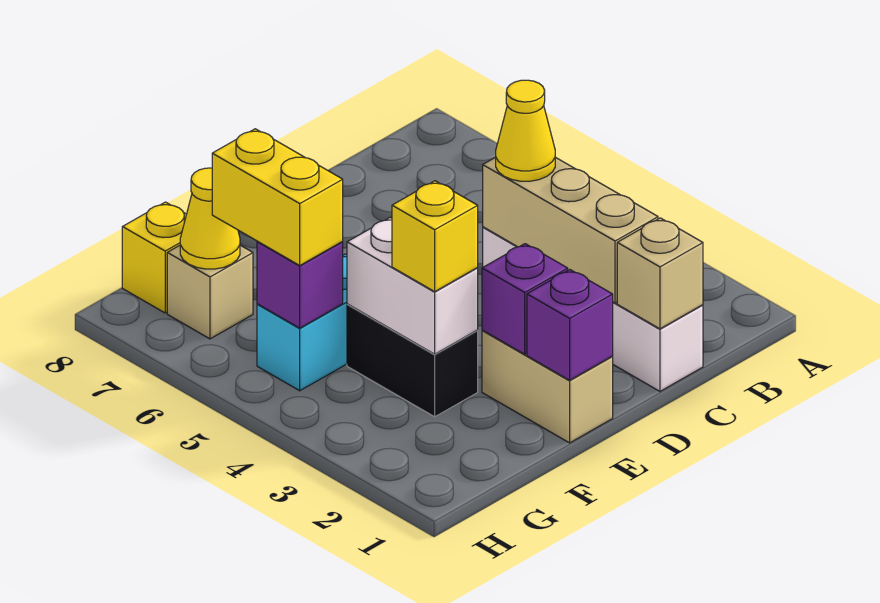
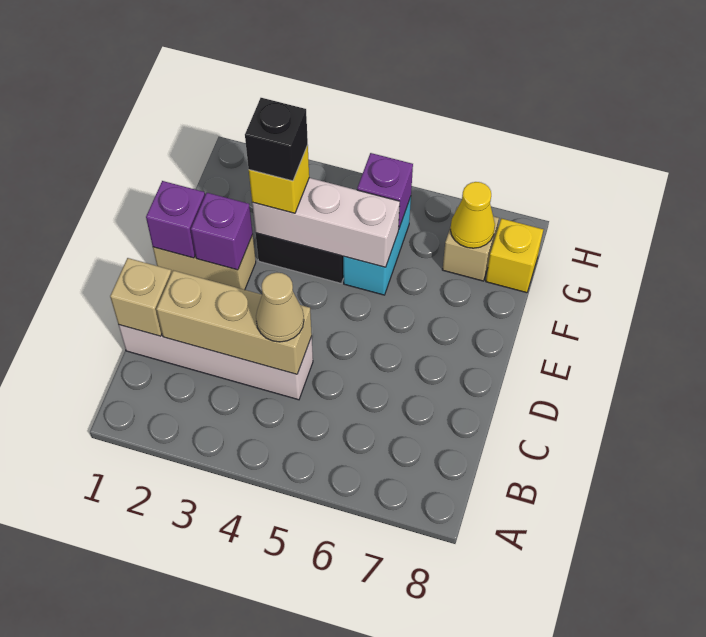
yellow 1x1 cone [496,80,555,181] -> tan 1x1 cone [256,273,304,342]
white 1x2 brick [347,218,478,354] -> white 1x3 brick [252,178,400,267]
none -> black 1x1 brick [245,98,308,181]
yellow 1x2 brick [212,129,343,265] -> none

